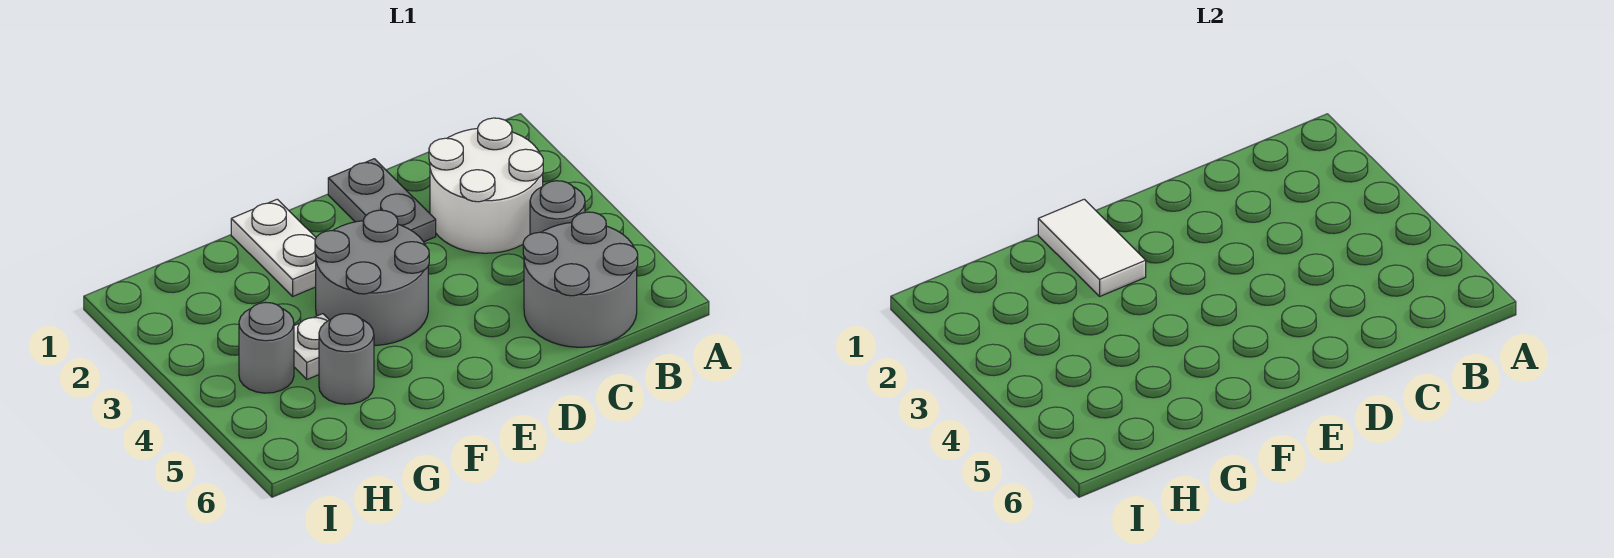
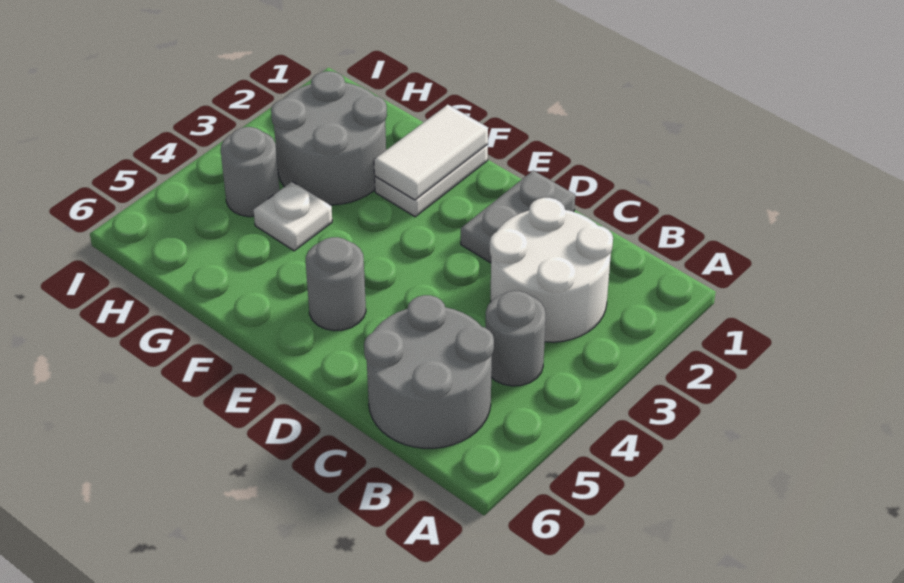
grey 2x2 round brick [315,210,429,345] -> grey 2x2 round brick moved to [271,71,387,205]
grey 1x1 round brick [319,314,374,404] -> grey 1x1 round brick moved to [306,237,366,331]

